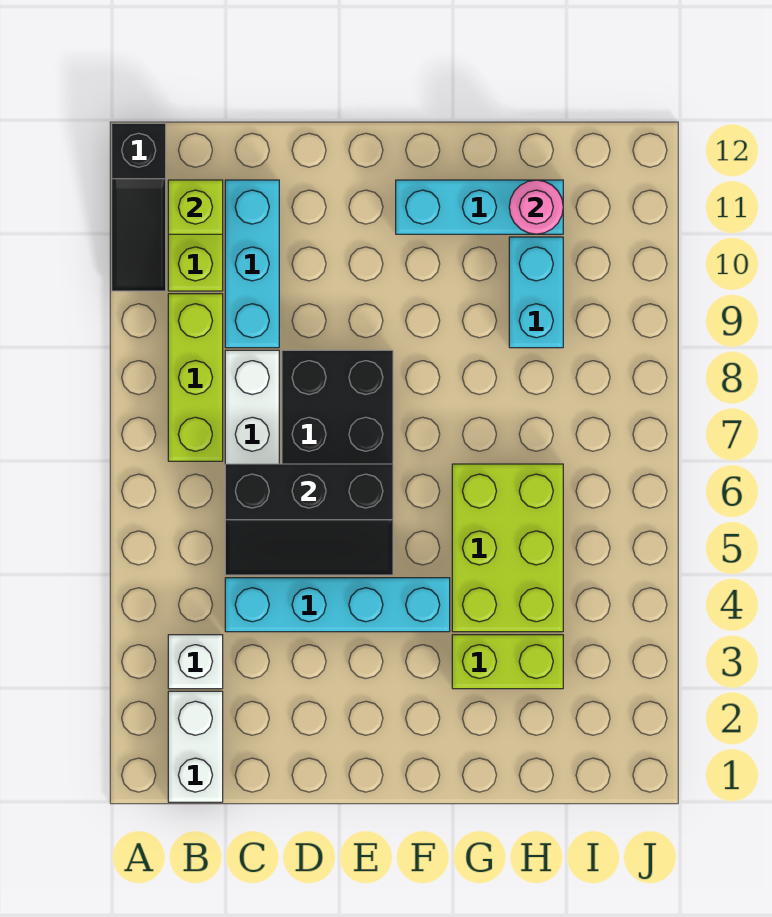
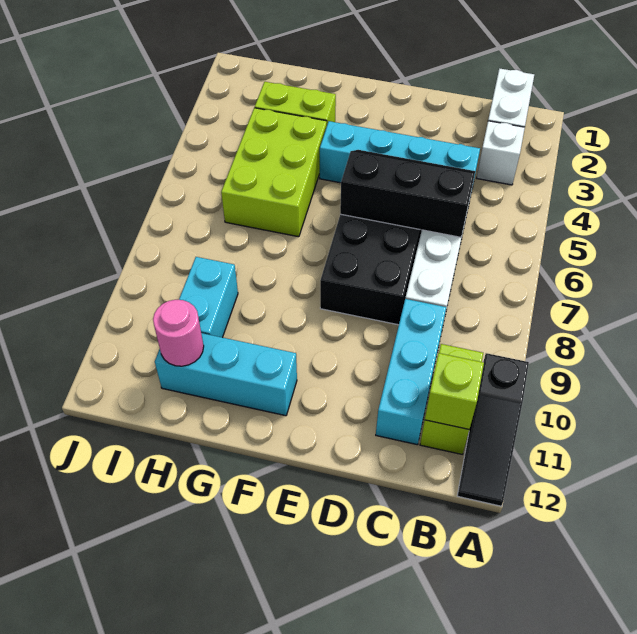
black 1x3 slope [112,123,166,291] -> black 1x3 slope turned to [457,353,529,506]
lime 1x3 brick [168,294,223,461] -> none

